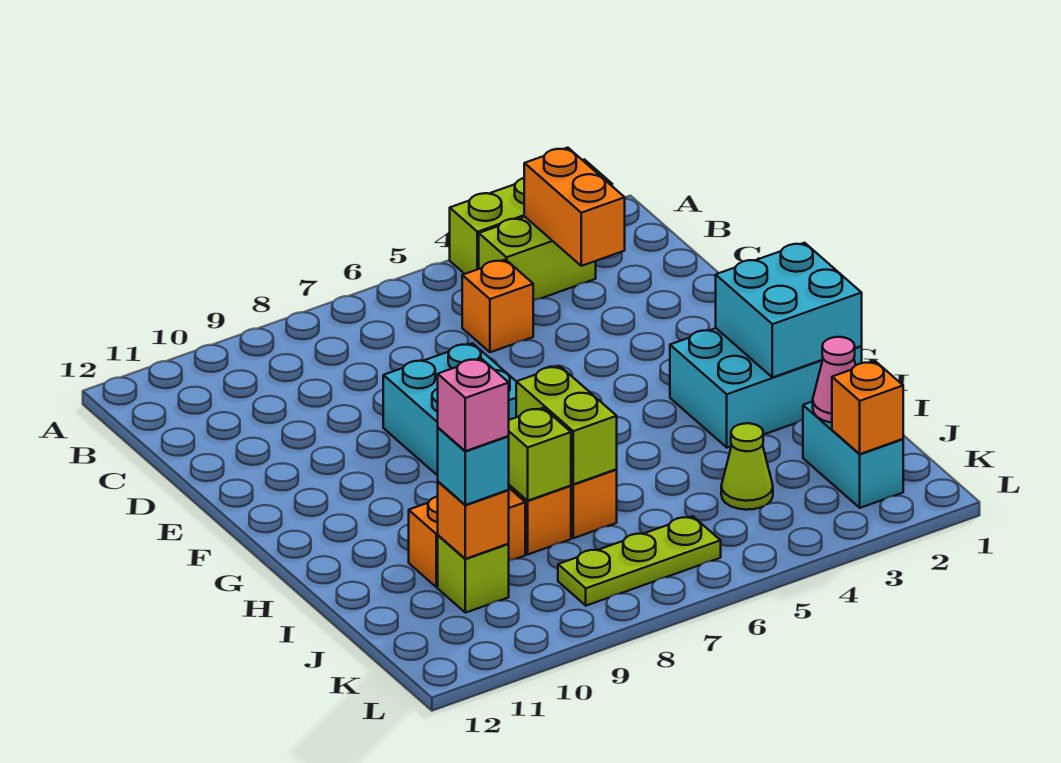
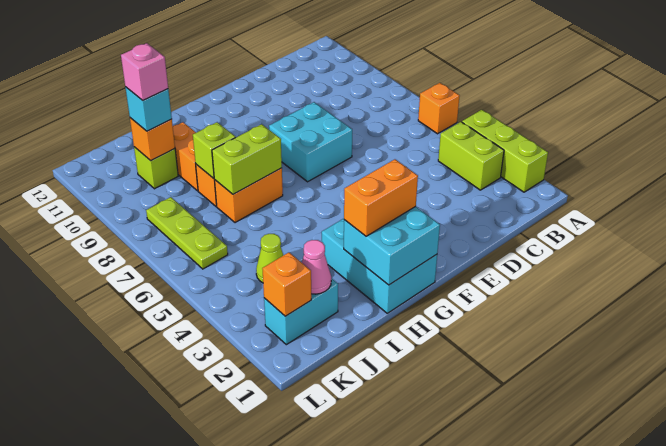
orange 1x2 brick [524,148,625,266] -> orange 1x2 brick moved to [344,159,418,236]
orange 1x1 brick [462,260,533,352] -> orange 1x1 brick moved to [418,83,460,134]

